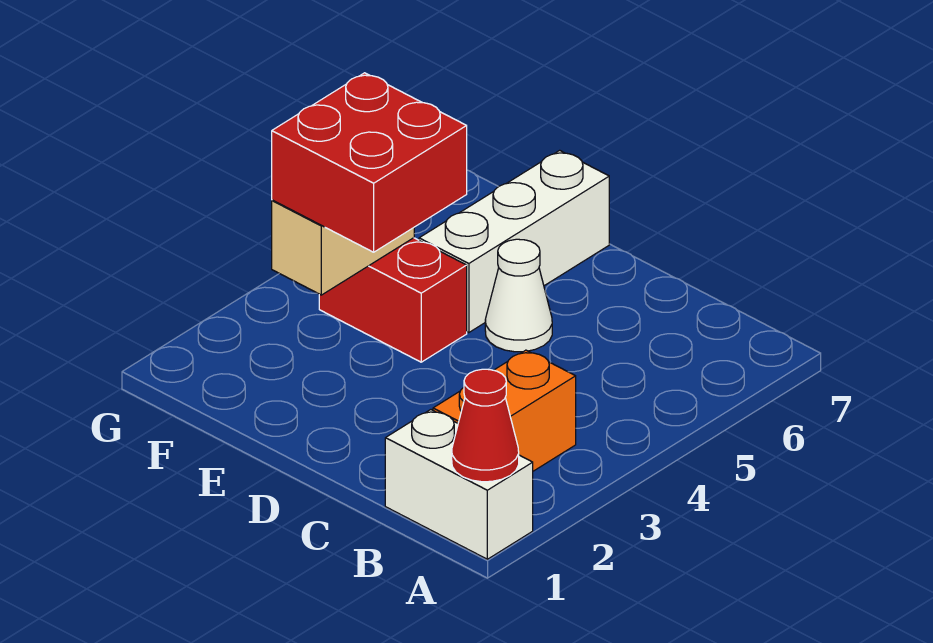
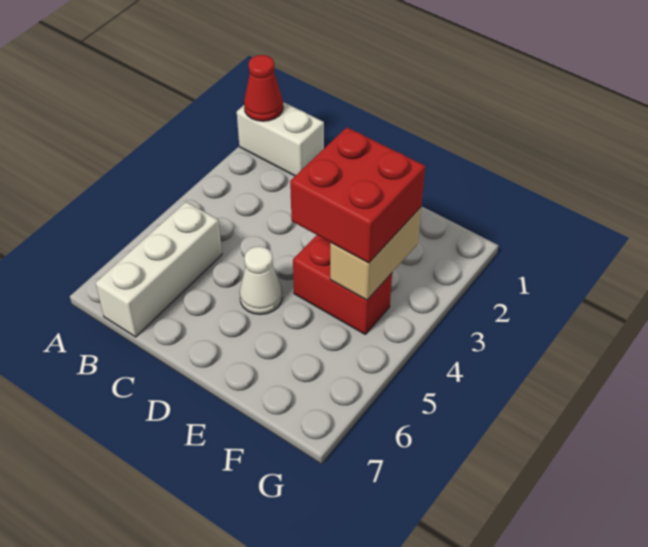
orange 1x2 brick [433,350,576,471] -> none
white 1x3 brick [419,150,609,333] -> white 1x3 brick moved to [95,202,222,337]

